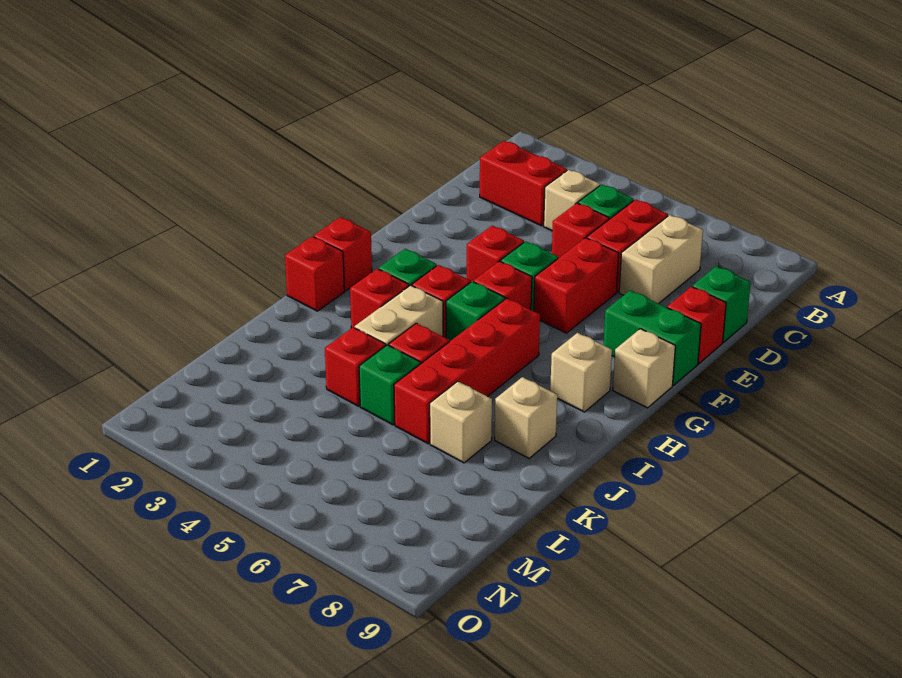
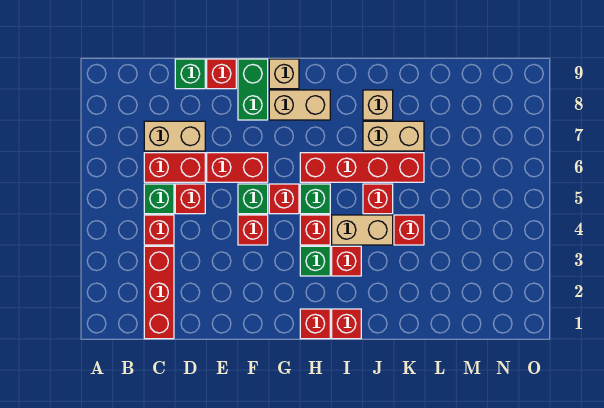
red 1x2 brick [480,141,567,226] -> red 1x3 brick [144,246,174,339]
tan 1x1 brick [544,170,600,231] -> red 1x1 brick [144,215,174,245]
tan 1x1 brick [550,333,612,412] -> tan 1x2 brick [269,90,330,120]
green 1x1 brick [359,345,420,425] -> none
tan 1x1 brick [430,381,492,463] -> tan 1x2 brick [363,121,424,151]

